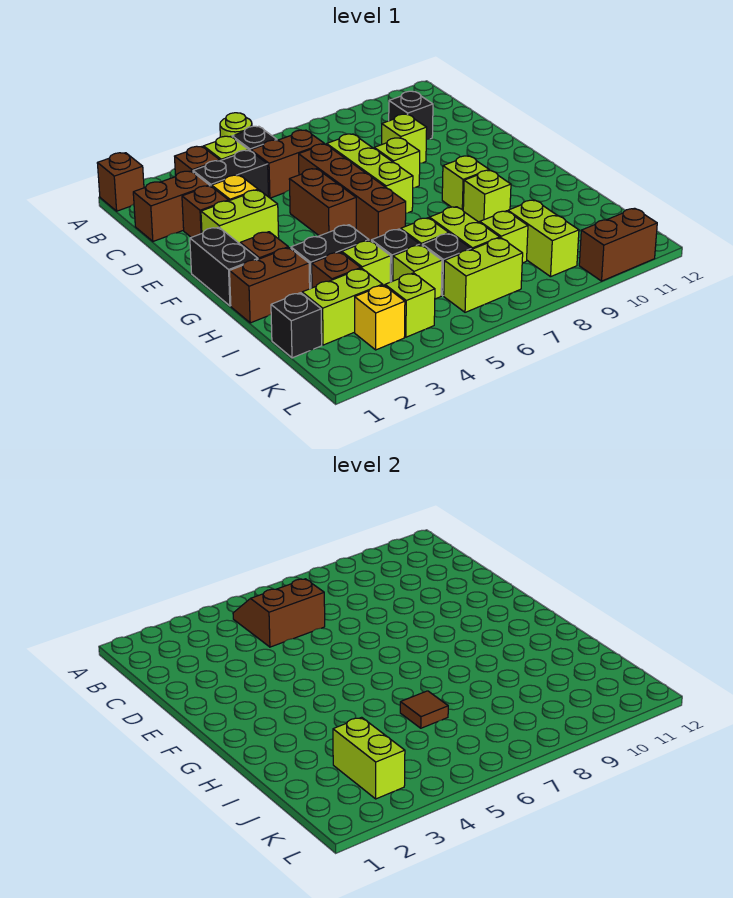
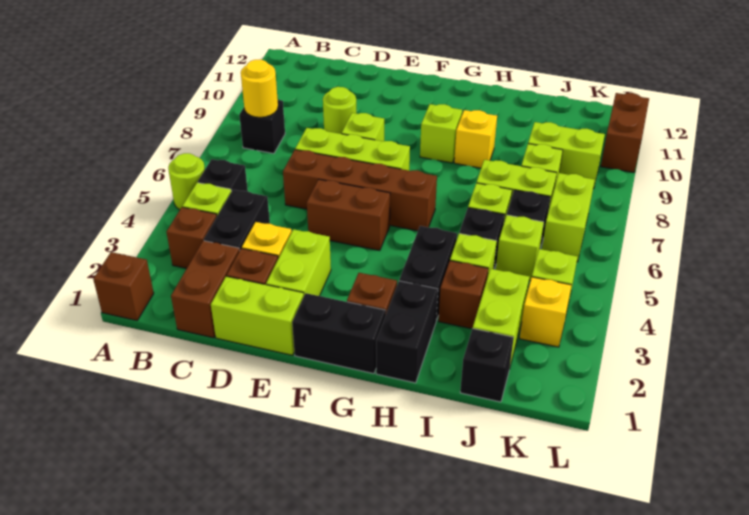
brown 2x2 slope [233,579,325,647] -> none
none -> yellow 1x1 round brick [241,60,278,117]
brown 1x2 brick [251,130,324,198] -> none
black 1x1 brick [389,91,433,140] -> black 1x1 brick moved to [239,100,285,153]
lime 1x1 brick [382,114,427,163] -> lime 1x1 round brick [323,87,356,134]
brown 1x2 brick [230,248,310,323] -> black 1x2 brick [376,281,438,383]
lime 1x1 brick [463,170,511,223] -> yellow 1x1 brick [454,110,497,168]
brown 1x1 tile [400,691,448,728] -> none
lime 1x2 brick [333,717,405,799] -> lime 1x2 brick moved to [211,276,304,355]

